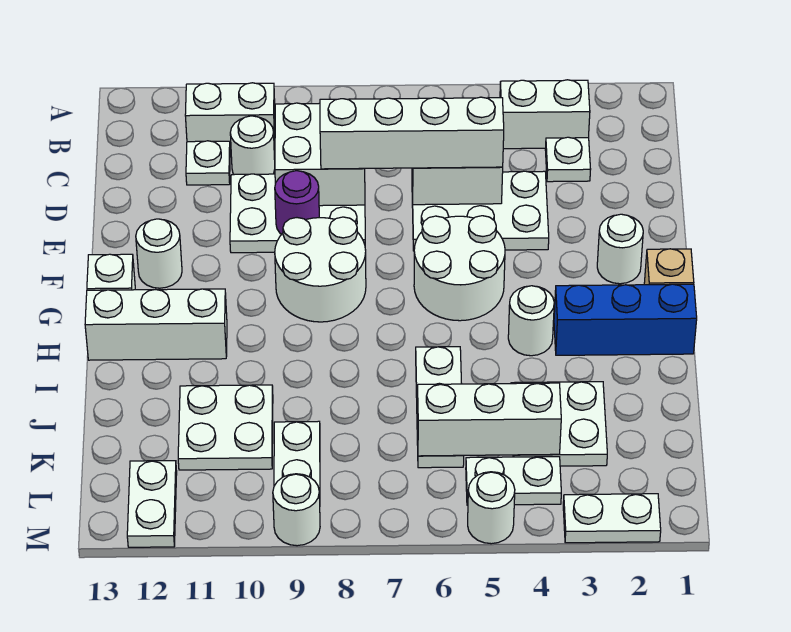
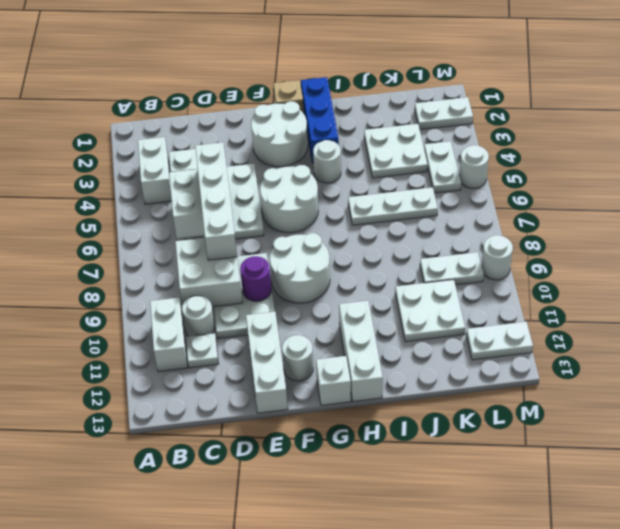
white 1x1 round brick [597,214,643,284] -> white 2x2 round brick [251,101,308,167]
white 1x3 brick [417,383,561,456] -> white 1x3 brick moved to [246,312,288,413]
white 1x2 plate [563,494,661,543] -> white 1x2 plate turned to [415,97,473,130]

